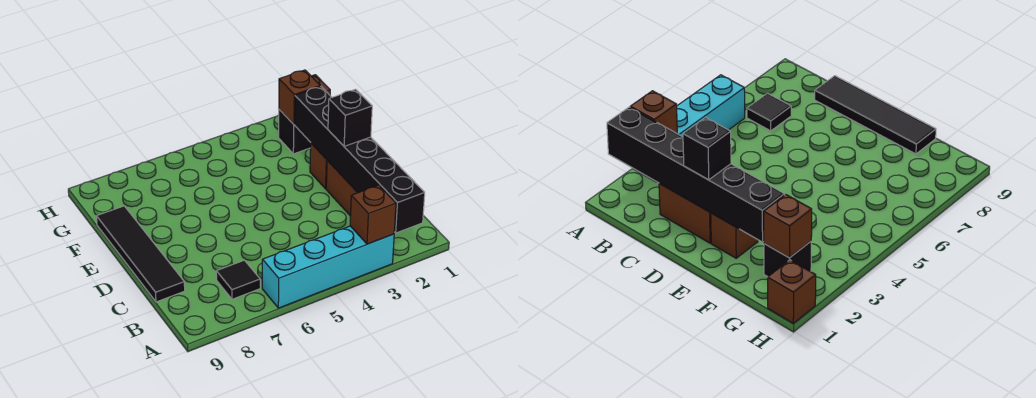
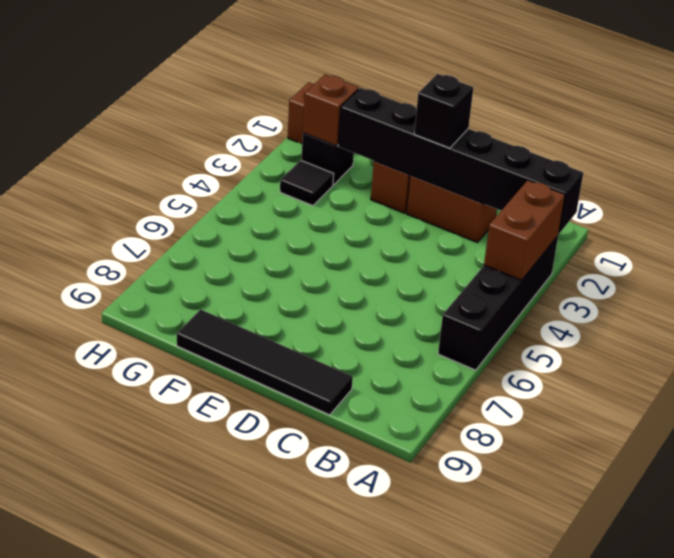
cyan 1x4 brick [262,226,394,308] -> black 1x4 brick [438,236,558,370]
brown 1x1 brick [350,185,396,244] -> brown 1x2 brick [484,180,565,280]
black 1x1 tile [216,260,260,299] -> black 1x1 tile moved to [280,160,334,206]

